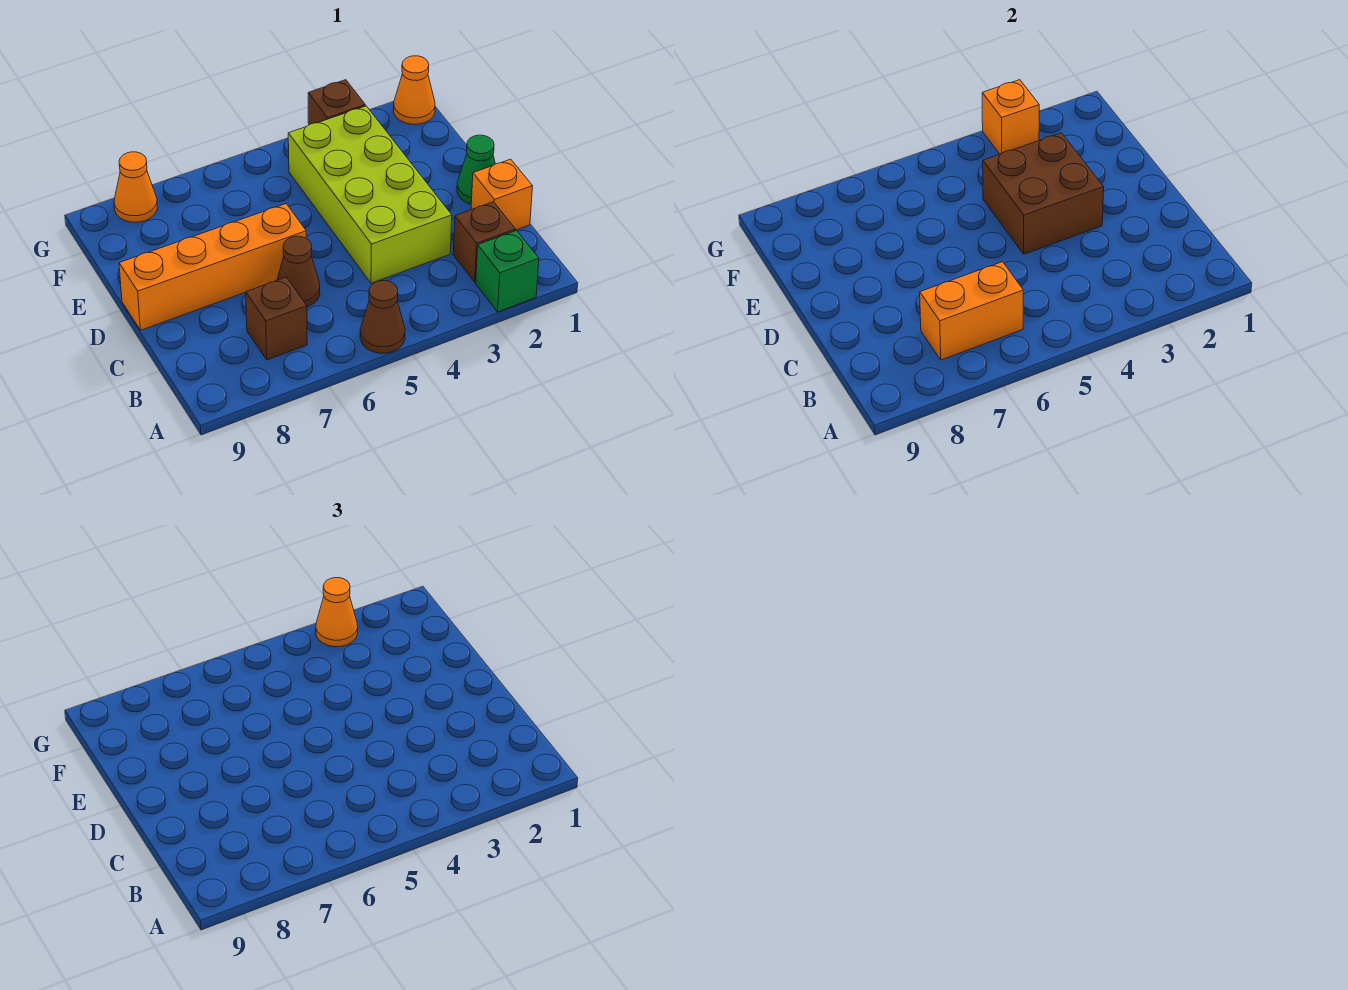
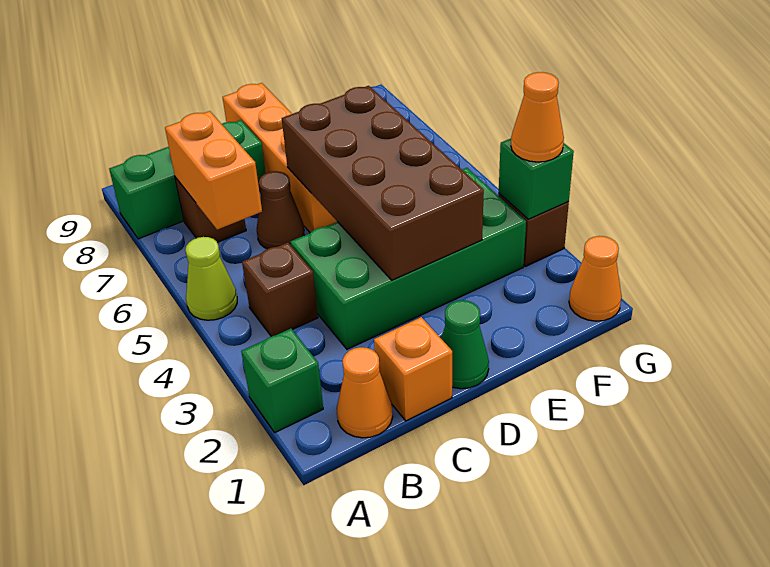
brown 1x1 cone [360,281,405,353] -> lime 1x1 cone [185,237,237,320]
none -> green 1x3 brick [109,120,266,239]
brown 1x1 brick [453,202,515,282] -> brown 1x1 brick moved to [242,243,318,336]
lime 2x4 brick [288,106,452,283] -> green 2x4 brick [290,168,526,349]
brown 2x2 brick [983,133,1104,254] -> brown 2x4 brick [282,86,484,280]
orange 1x1 brick [982,80,1039,154] -> green 1x1 brick [499,139,574,219]
orange 1x1 cone [114,152,157,222] -> orange 1x1 cone moved to [337,347,393,438]

